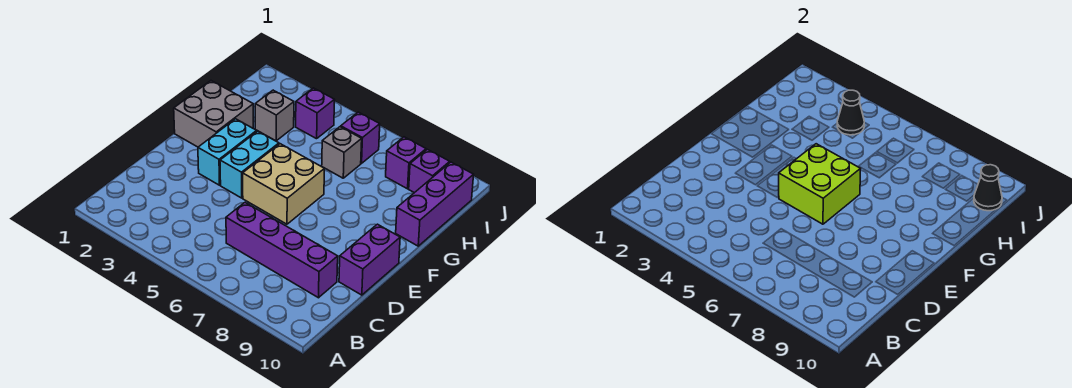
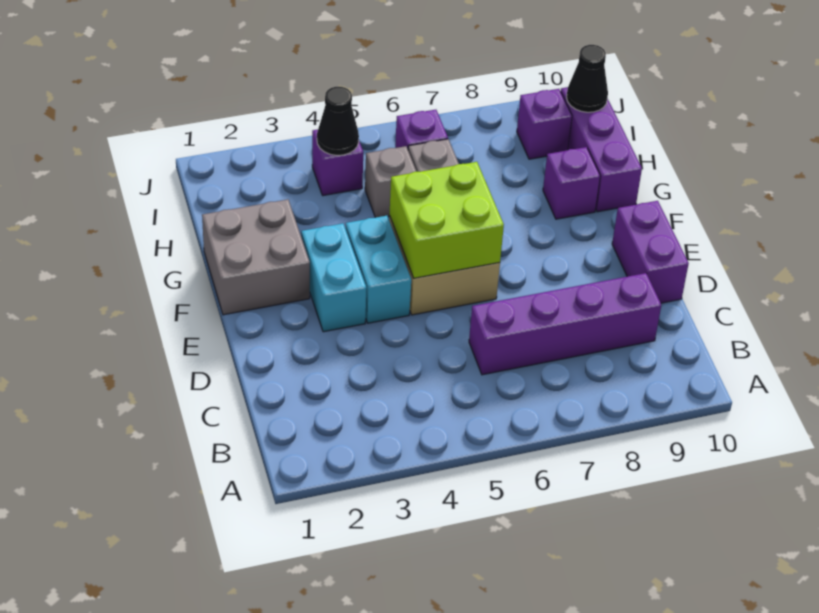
grey 1x1 brick [255,90,294,141] -> grey 1x1 brick moved to [365,146,416,217]
purple 1x1 brick [386,137,426,189] -> purple 1x1 brick moved to [543,147,600,219]

